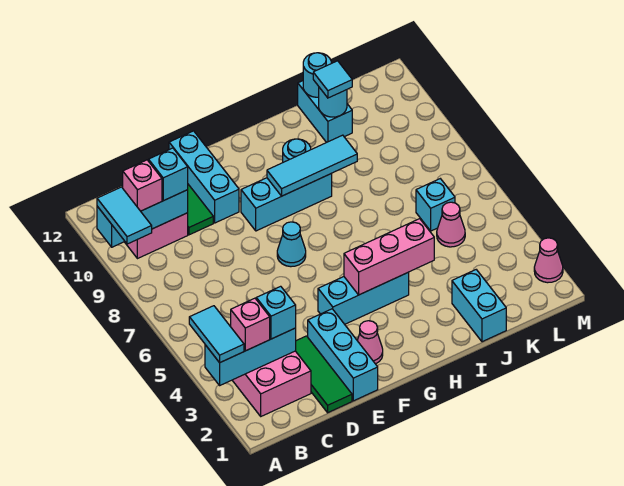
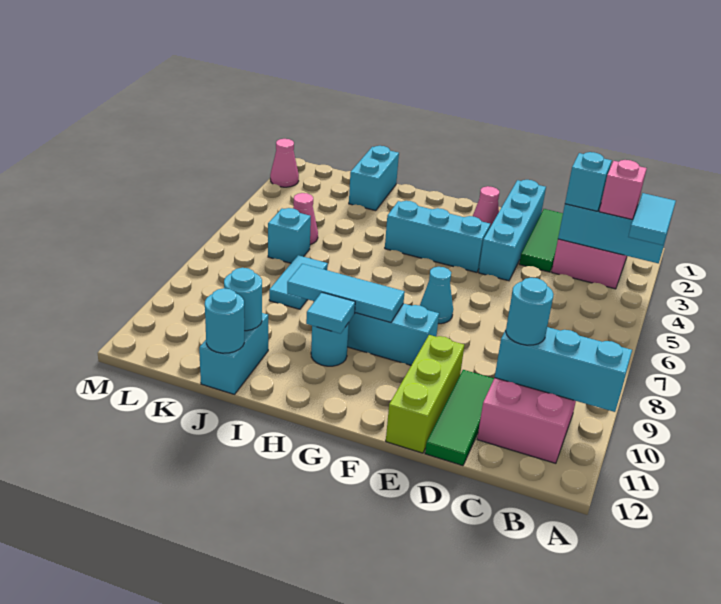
cyan 1x2 tile [97,187,152,244] -> cyan 1x2 tile moved to [269,255,328,309]
pink 1x1 brick [123,160,162,211] -> none
cyan 1x1 brick [149,148,188,201] -> cyan 1x1 round brick [506,278,554,345]
cyan 1x3 brick [308,309,378,401] -> cyan 1x4 brick [479,180,546,281]
cyan 1x3 brick [169,131,239,223] -> lime 1x3 brick [386,335,464,453]
pink 1x3 brick [344,219,434,295] -> none
cyan 1x1 tile [313,61,352,98] -> cyan 1x1 tile moved to [306,292,355,334]

